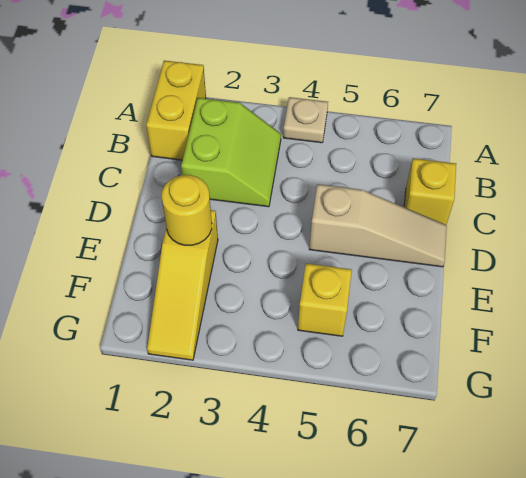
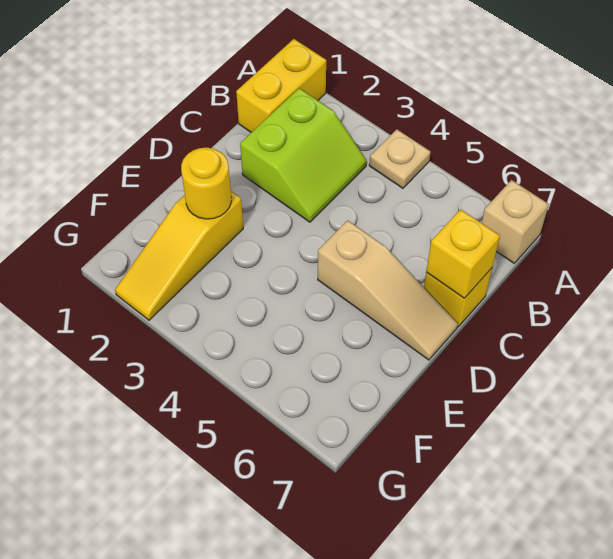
none -> tan 1x1 brick [482,180,549,263]
yellow 1x1 brick [298,263,352,336] -> yellow 1x1 brick moved to [426,209,500,298]

